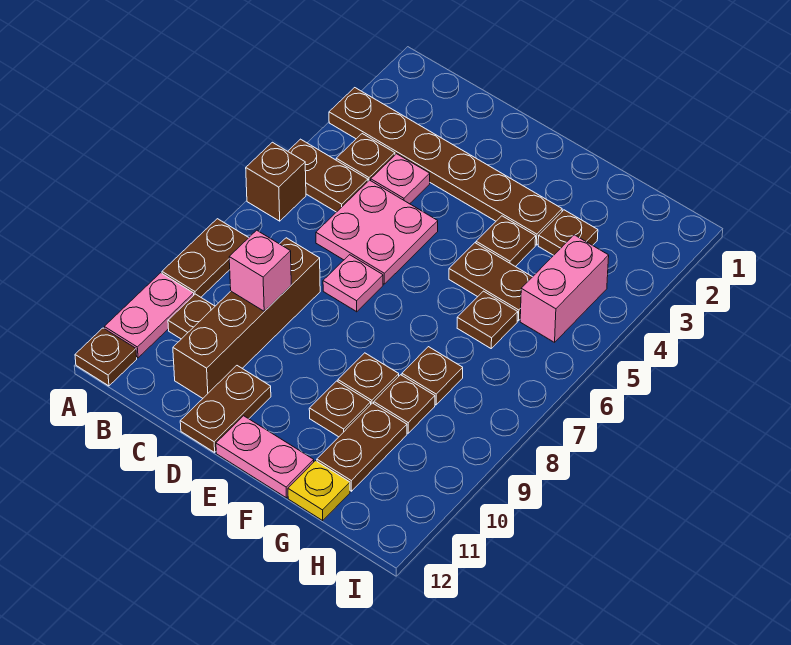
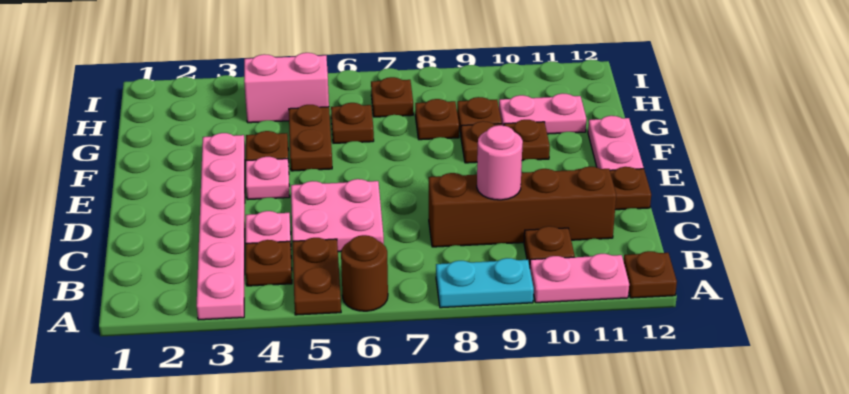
brown 1x6 plate [329,88,562,245] -> pink 1x6 plate [197,133,245,320]
brown 1x1 brick [246,142,306,221] -> brown 1x1 round brick [341,235,388,311]
brown 1x2 plate [162,219,249,297] -> cyan 1x2 plate [436,258,534,308]
pink 1x1 brick [229,230,291,311] -> pink 1x1 round brick [477,125,523,200]
pink 1x1 plate [323,255,383,312] -> pink 1x1 plate moved to [246,157,290,200]
brown 1x1 plate [538,210,598,255] -> brown 1x1 plate moved to [371,77,413,117]
brown 1x2 plate [317,403,407,491] -> pink 1x2 plate [499,93,586,134]
yellow 1x1 plate [288,461,350,520] -> none

